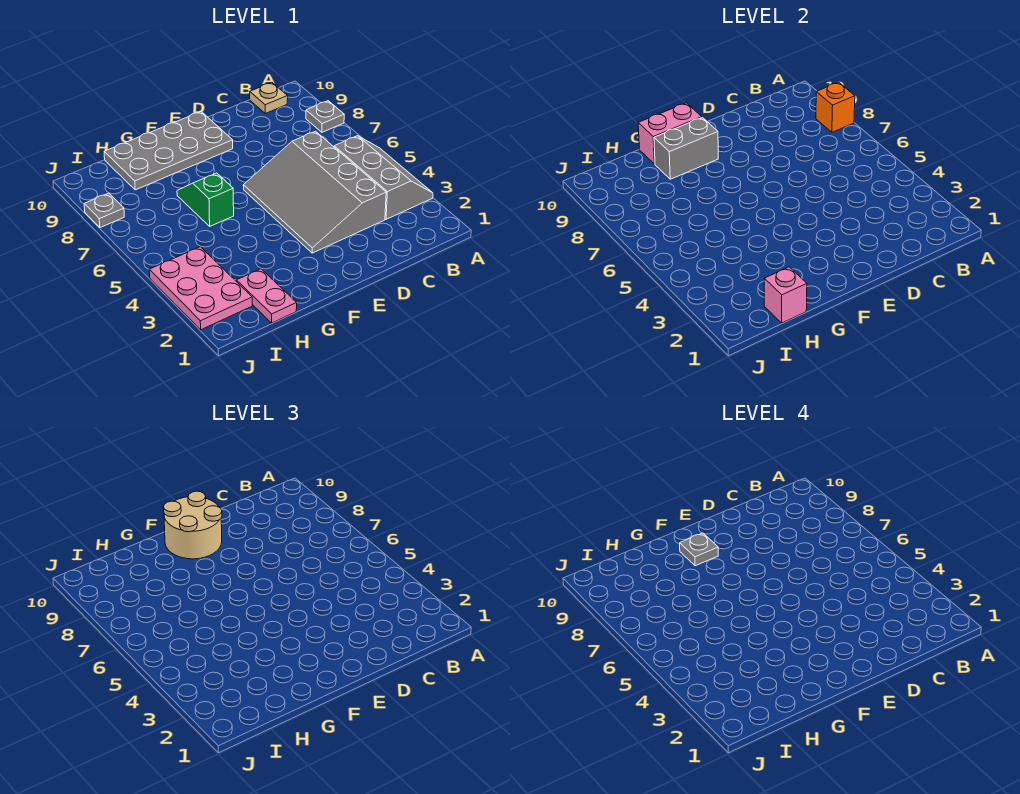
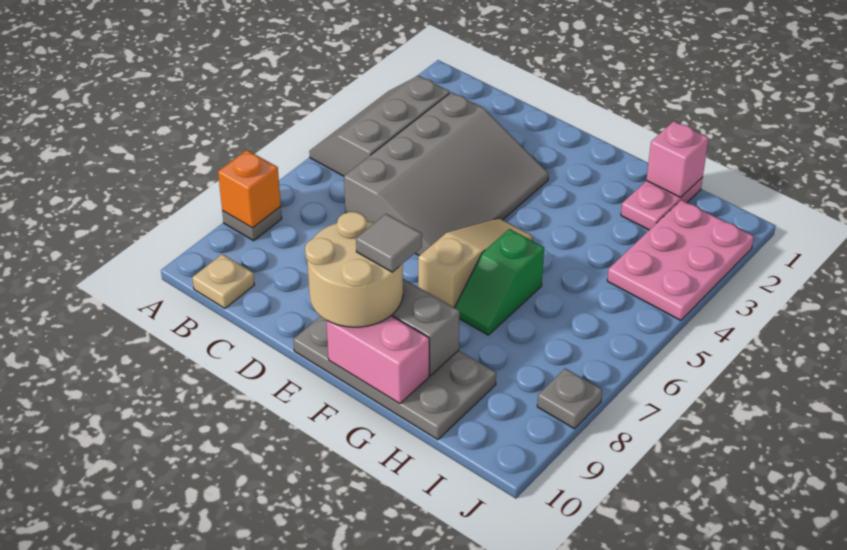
none -> tan 1x3 slope [418,218,533,308]
grey 1x1 plate [680,533,718,566] -> grey 1x1 tile [356,214,422,272]

